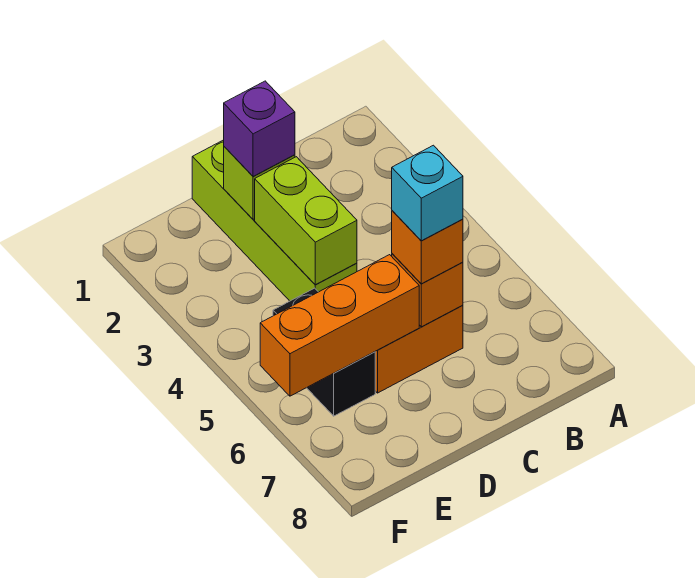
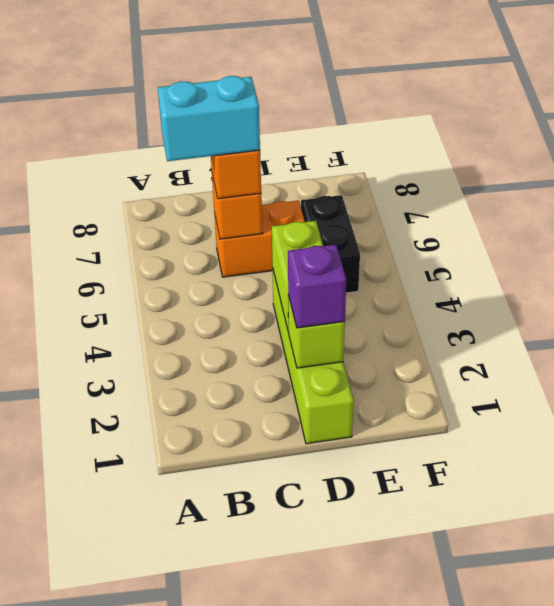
cyan 1x1 brick [392,145,463,241] -> cyan 1x2 brick [158,76,260,161]
orange 1x3 brick [260,255,419,396] -> none

